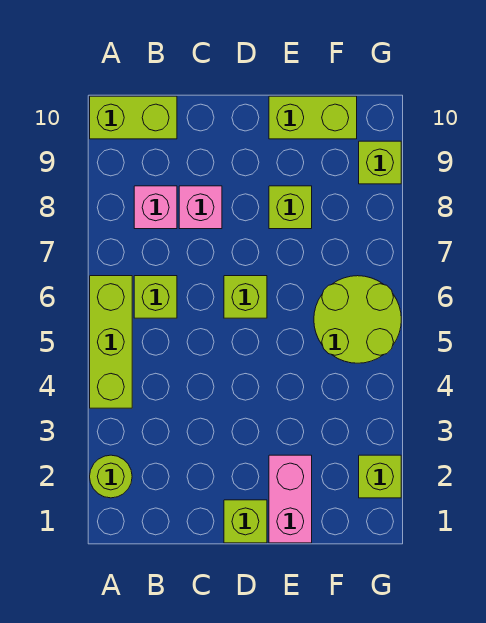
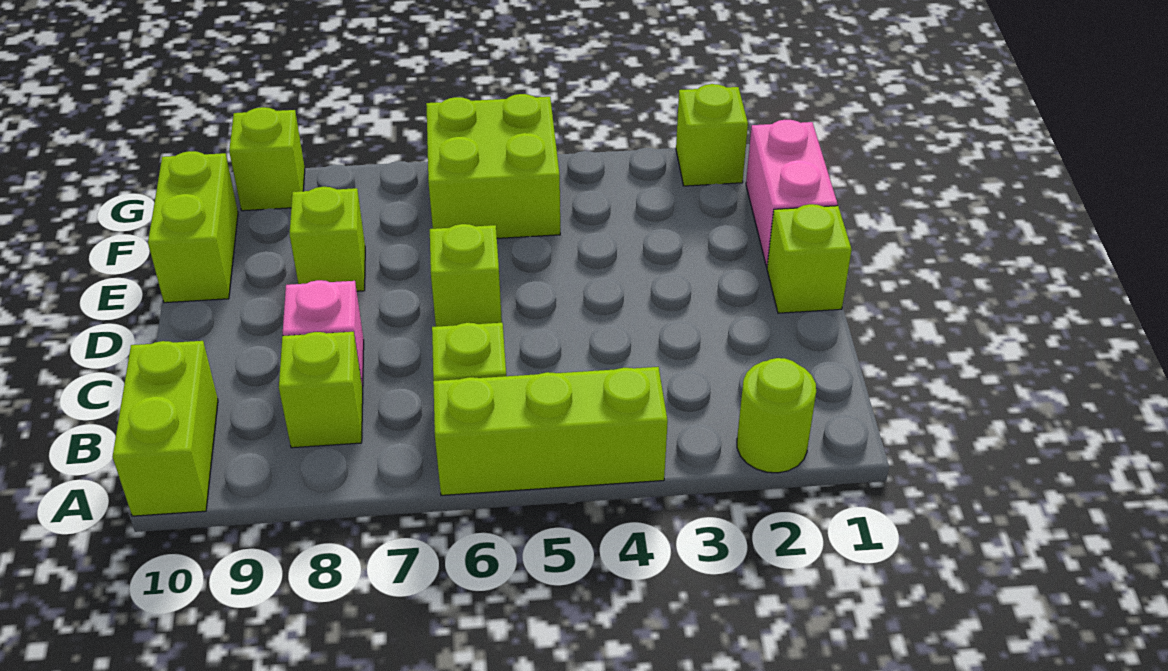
pink 1x1 brick [134,186,177,229] -> lime 1x1 brick [279,332,363,448]
pink 1x2 brick [269,455,312,543] -> pink 1x2 brick turned to [746,120,837,267]
lime 2x2 round brick [314,276,401,363] -> lime 2x2 brick [426,94,560,238]

